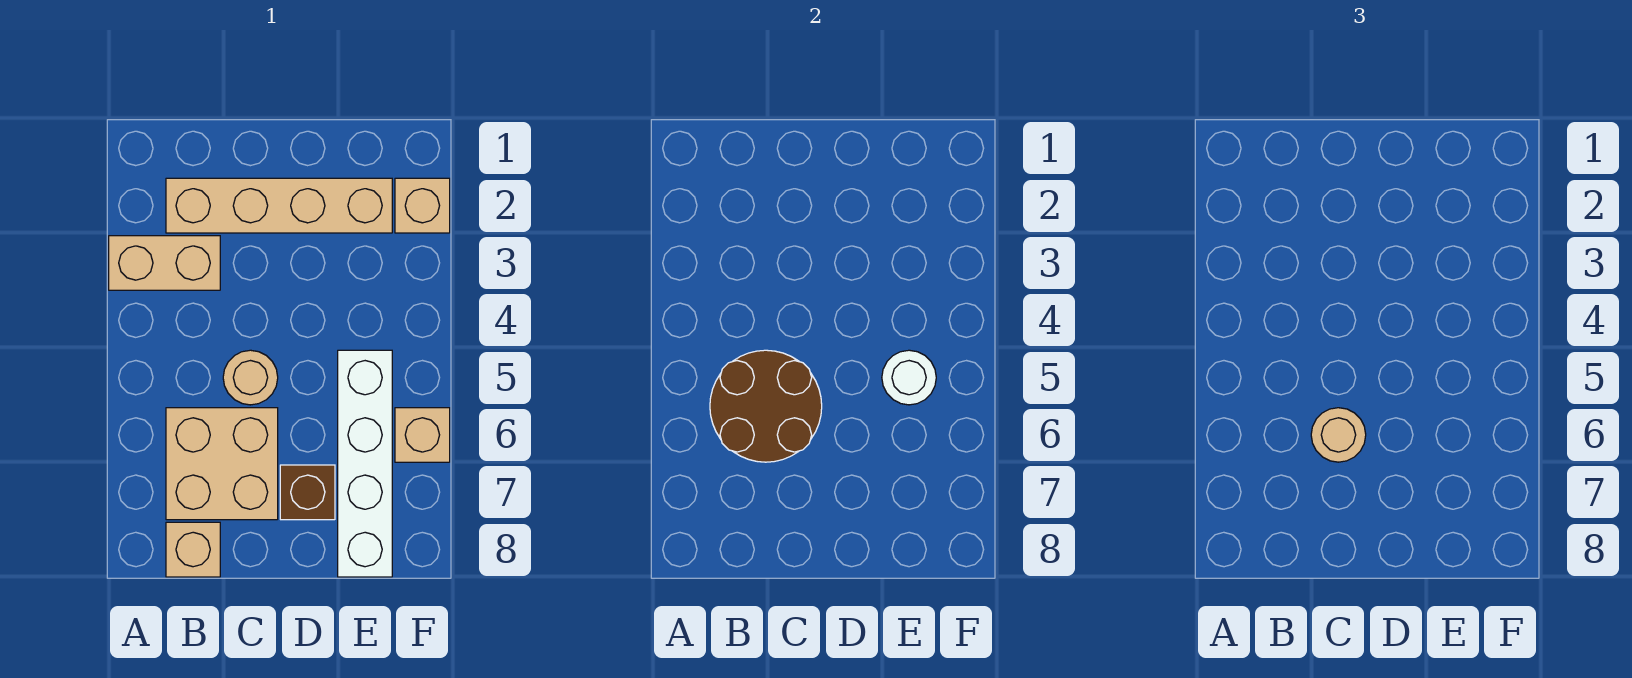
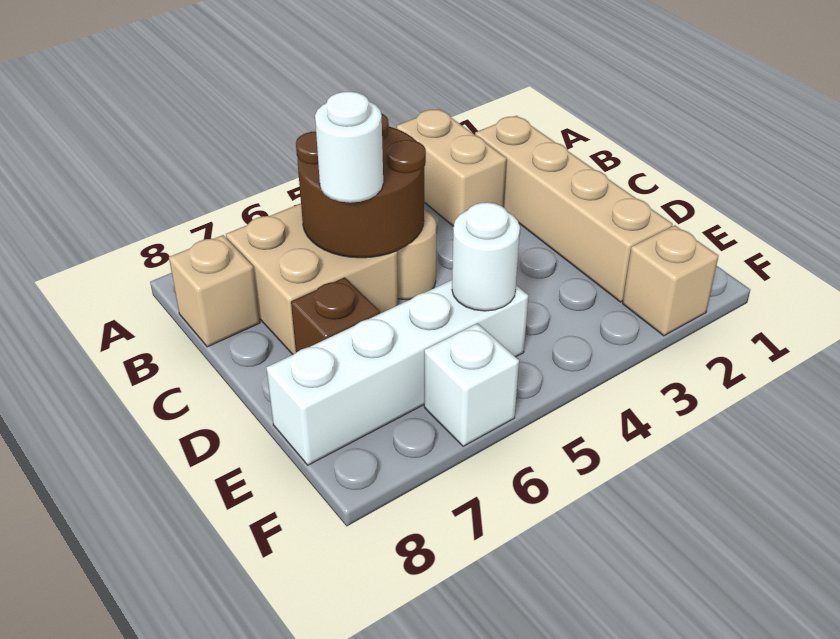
tan 1x1 round brick [1311,408,1366,462] -> white 1x1 round brick [315,92,383,203]
tan 1x1 brick [395,408,450,462] -> white 1x1 brick [424,323,519,446]

